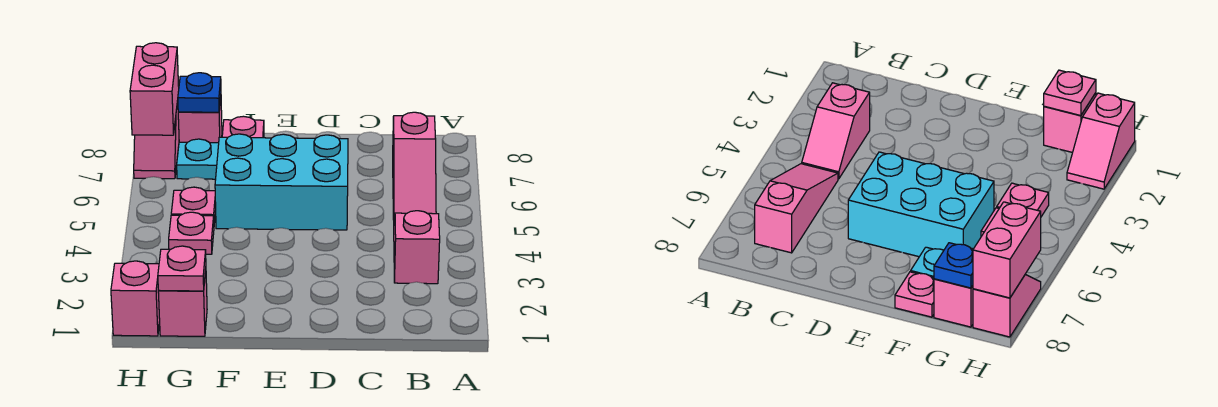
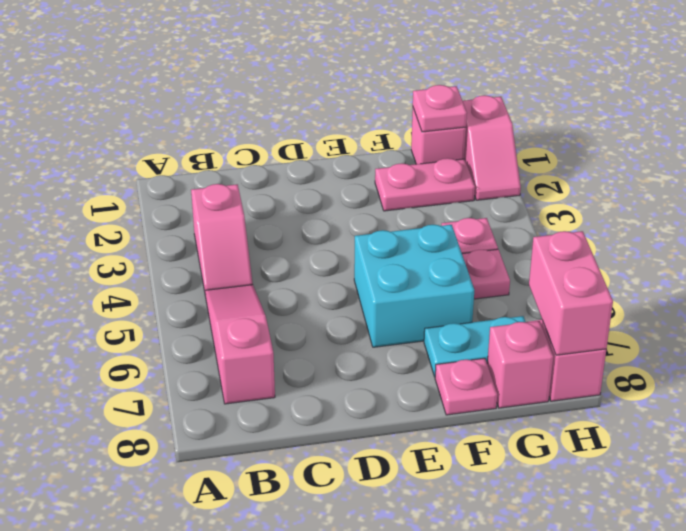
cyan 2x3 brick [215,134,348,230] -> cyan 2x2 brick [354,225,474,347]
none -> pink 1x2 plate [375,158,475,211]
blue 1x1 plate [178,73,221,112] -> none

